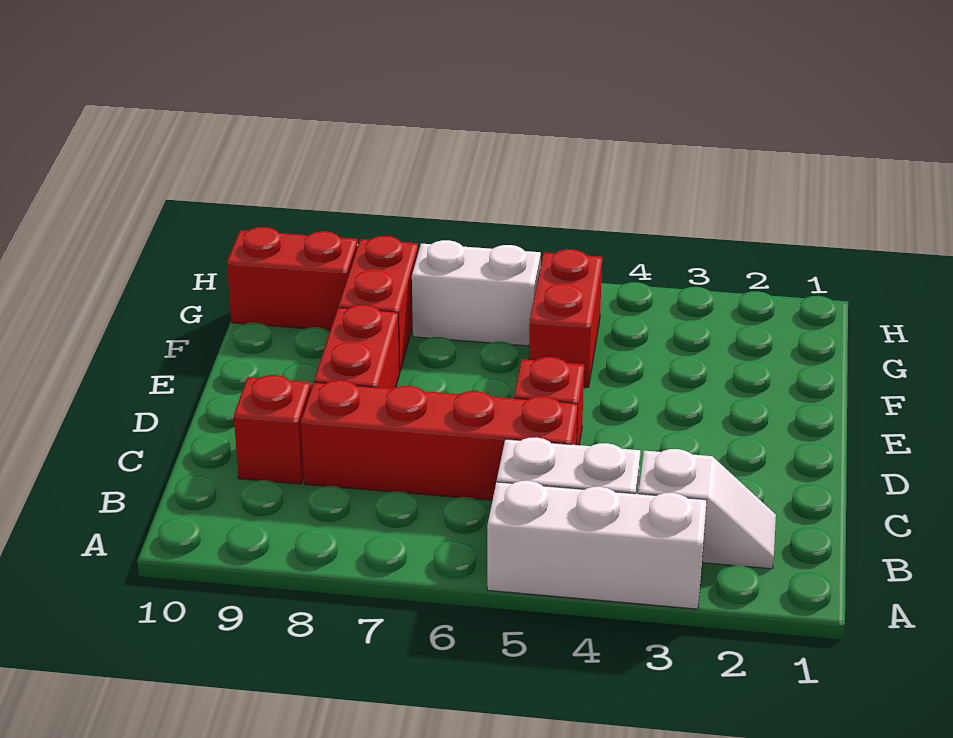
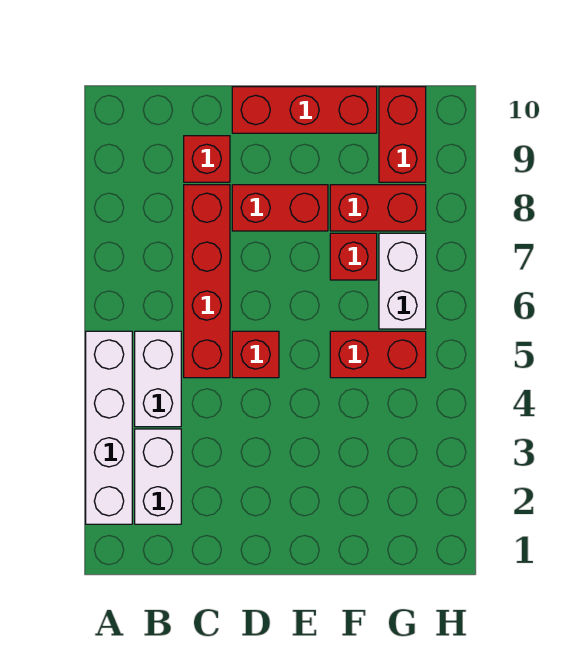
white 1x3 brick [487,481,707,609] -> white 1x4 brick [86,331,132,524]
white 1x2 slope [639,449,776,569] -> white 1x2 brick [135,429,181,524]
none -> red 1x3 brick [232,87,377,133]
none -> red 1x1 brick [330,233,377,280]

